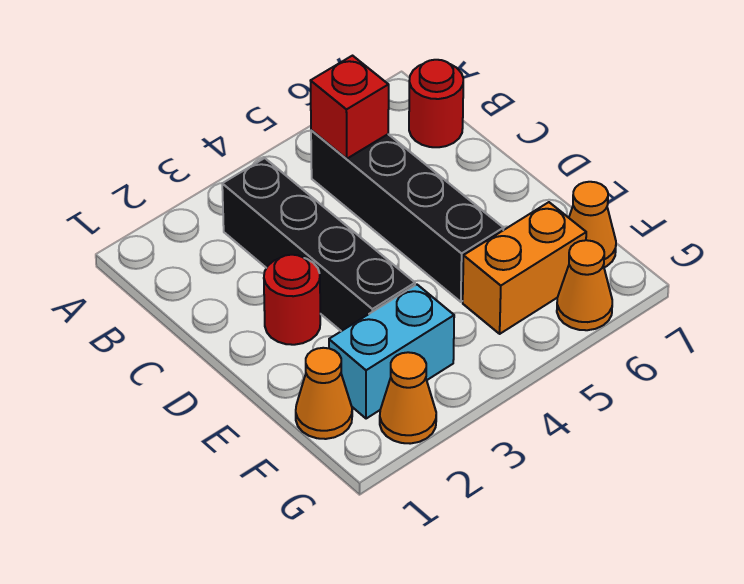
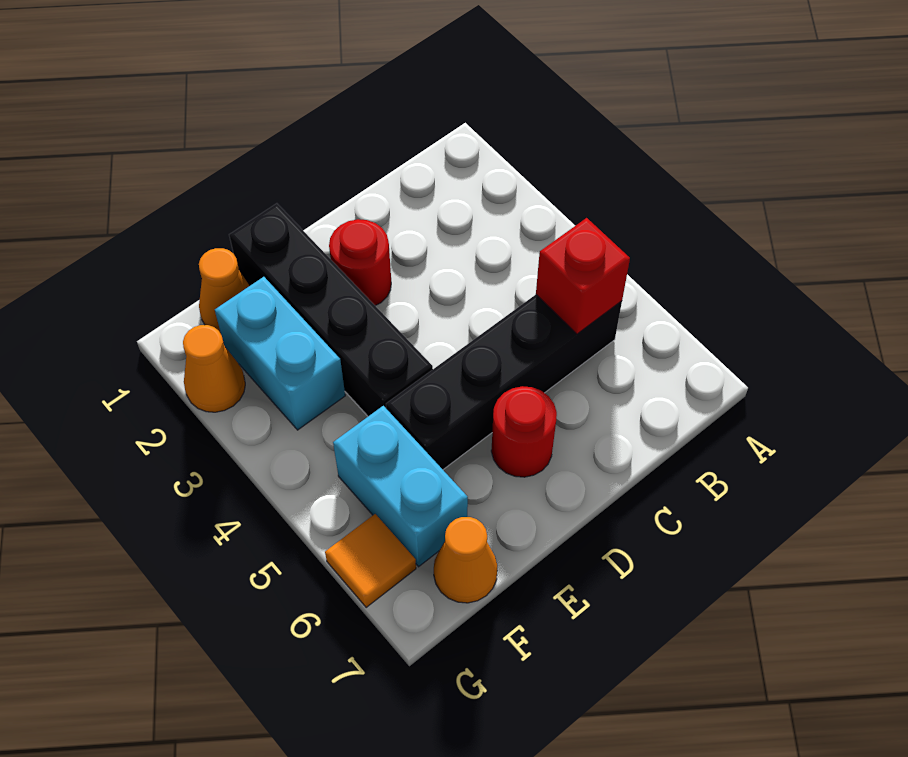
black 1x4 brick [222,158,415,331] -> black 1x4 brick turned to [229,203,433,416]
red 1x1 round brick [409,60,463,147] -> red 1x1 round brick moved to [491,386,557,477]
orange 1x2 brick [463,202,586,334] -> cyan 1x2 brick [333,406,468,567]
orange 1x1 cone [557,240,612,330] -> orange 1x1 tile [325,514,416,608]

